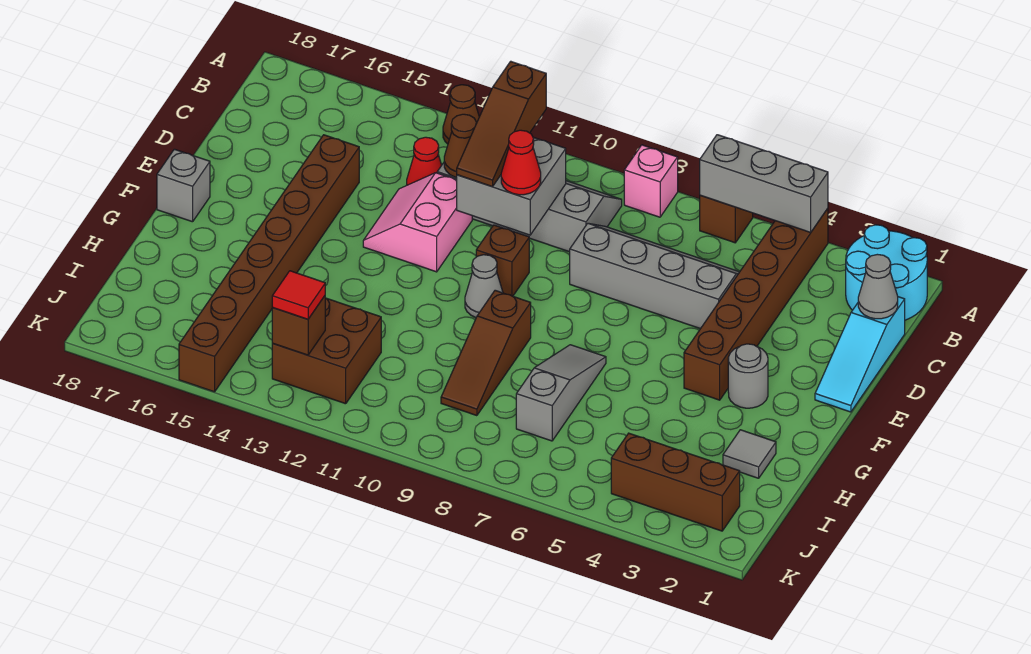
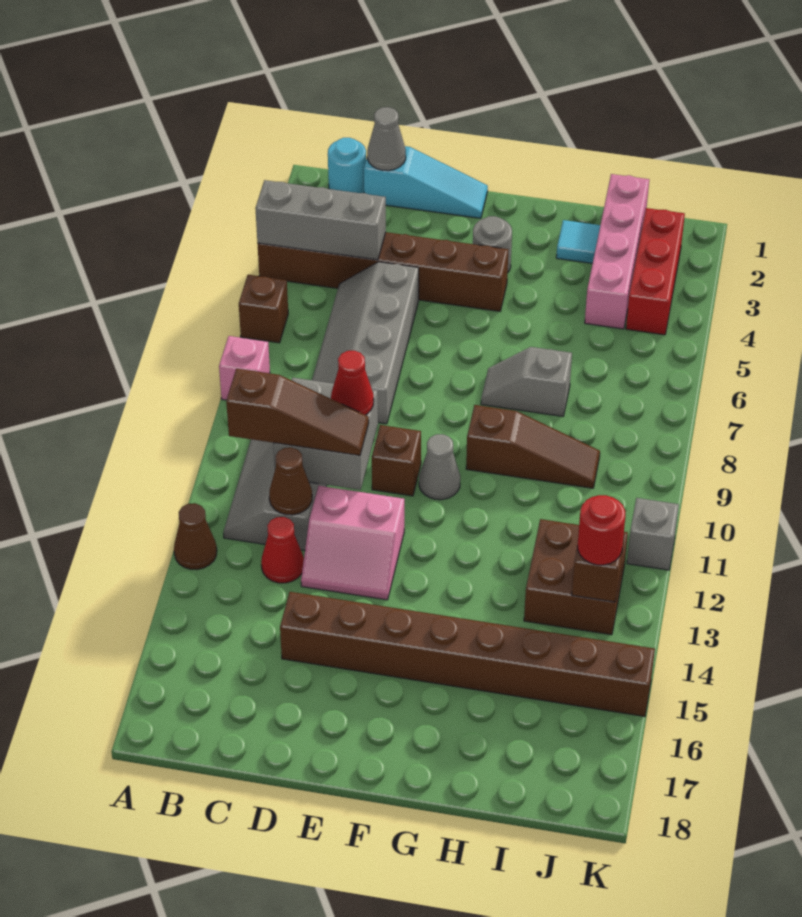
cyan 2x2 round brick [846,225,927,320] -> cyan 1x1 round brick [328,138,366,193]
grey 1x3 brick [700,135,828,232] -> grey 1x3 brick turned to [255,180,386,260]
grey 1x1 brick [157,149,210,222] -> grey 1x1 brick moved to [627,498,679,570]
grey 1x3 slope [516,345,606,441] -> grey 1x2 slope [481,347,572,416]
grey 1x1 tile [723,430,776,478] -> cyan 1x1 tile [556,220,600,263]
none -> pink 1x4 brick [585,174,649,329]
brown 1x3 brick [611,433,740,531] -> red 1x3 brick [626,208,685,335]
red 1x1 tile [272,271,325,319] -> red 1x1 round brick [578,495,625,565]

